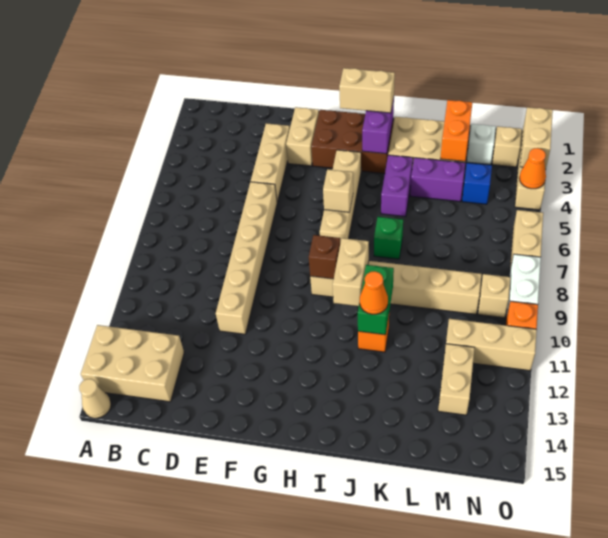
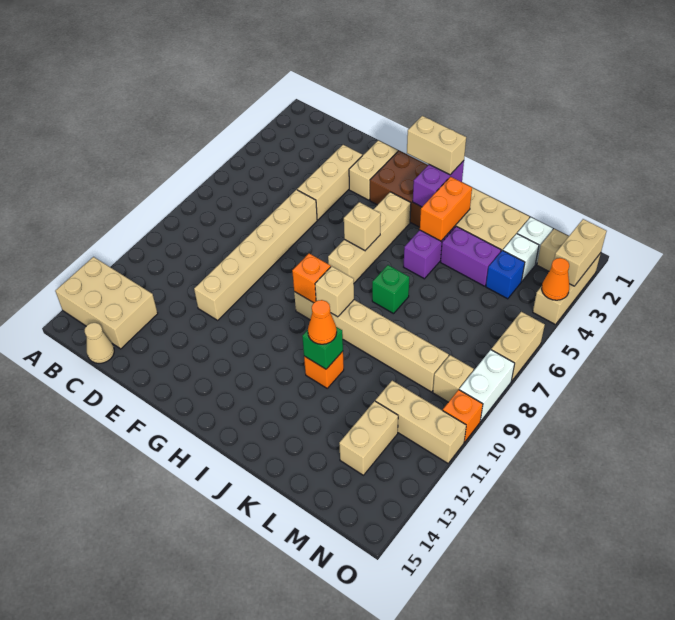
tan 1x1 cone [79,379,111,418] -> tan 1x1 cone moved to [85,323,114,363]
brown 1x1 brick [309,235,340,279] -> orange 1x1 brick [292,253,331,303]
tan 1x2 brick [333,238,369,306] -> tan 1x1 brick [315,266,354,317]
green 1x2 brick [358,265,394,335] -> green 1x1 brick [302,327,343,369]
orange 1x2 brick [440,100,472,162] -> orange 1x2 brick moved to [420,177,472,241]
none -> white 1x1 brick [503,234,539,281]

